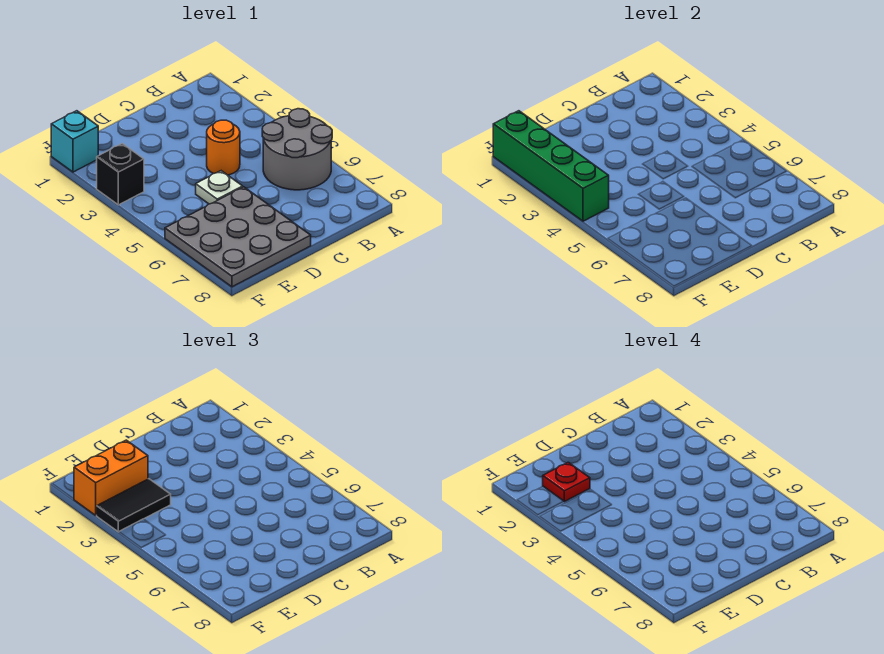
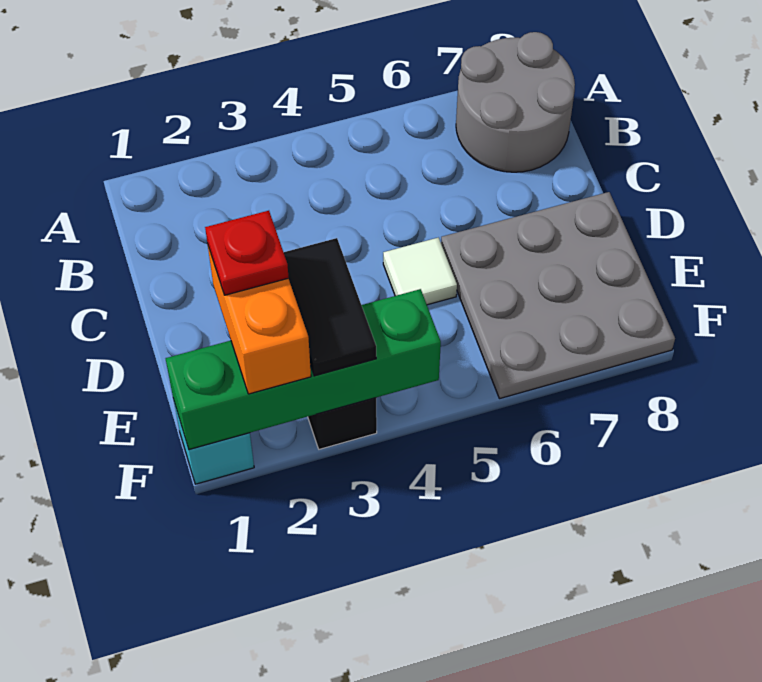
grey 2x2 round brick [262,109,332,190] -> grey 2x2 round brick moved to [456,32,575,172]
orange 1x1 round brick [207,120,240,175] -> none
white 1x1 plate [196,171,243,204] -> white 1x1 tile [383,238,457,305]

